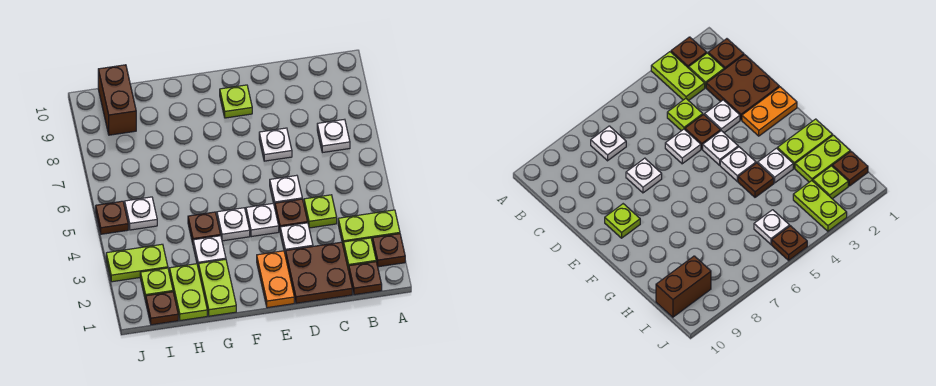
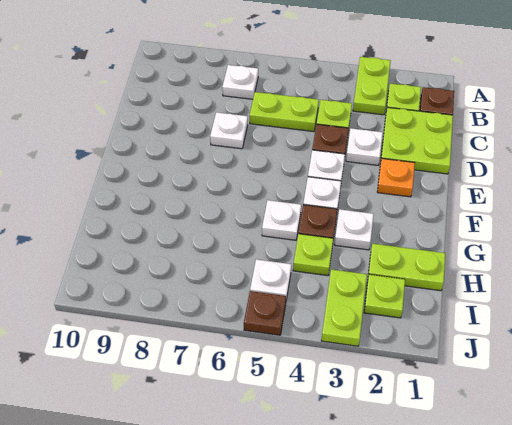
brown 1x1 plate [373,234,405,267] -> none
brown 2x2 plate [286,242,352,303] -> lime 2x2 plate [381,107,453,174]
white 1x1 plate [270,175,302,207] -> white 1x1 plate moved to [262,200,301,240]
orange 1x2 plate [257,251,294,308] -> orange 1x1 plate [377,158,415,197]
lime 1x1 plate [220,85,252,118] -> lime 1x1 plate moved to [293,234,333,275]
lime 1x2 plate [199,259,236,316] -> lime 1x2 plate moved to [250,92,319,131]
brown 1x1 plate [146,292,178,325] -> none
brown 1x2 brick [98,65,136,135] -> none

